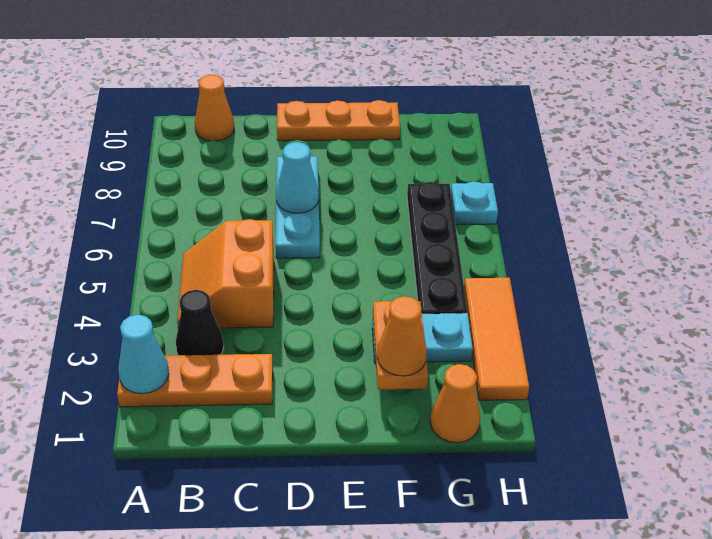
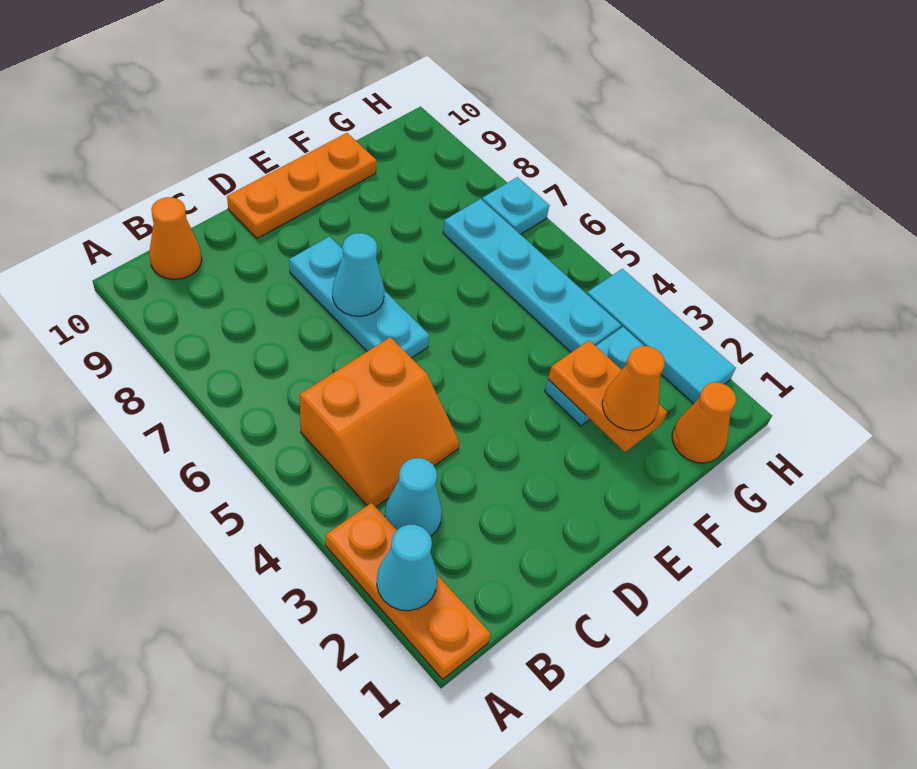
orange 1x3 plate [117,354,273,407] -> orange 1x3 plate turned to [326,503,491,679]
black 1x1 cone [176,290,224,355] -> cyan 1x1 cone [385,458,442,536]
orange 2x2 slope [177,219,274,328] -> orange 2x2 slope turned to [300,337,460,507]
black 1x4 plate [407,182,467,314] -> cyan 1x4 plate [443,199,621,352]
orange 1x3 tile [464,278,529,400] -> cyan 1x3 tile [587,269,736,404]

